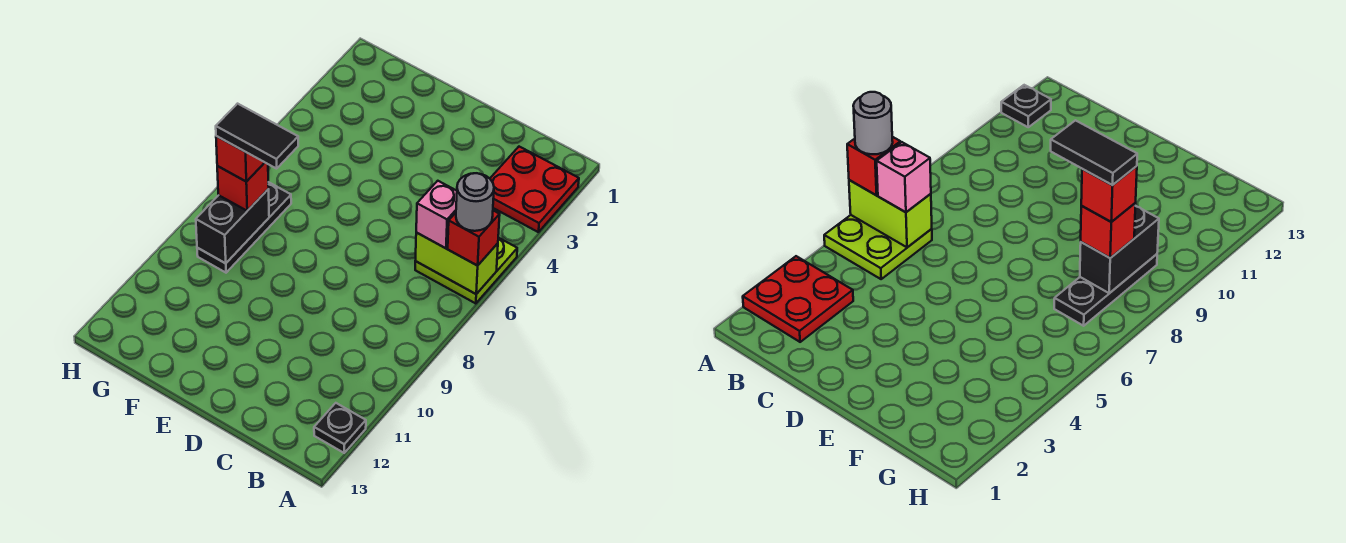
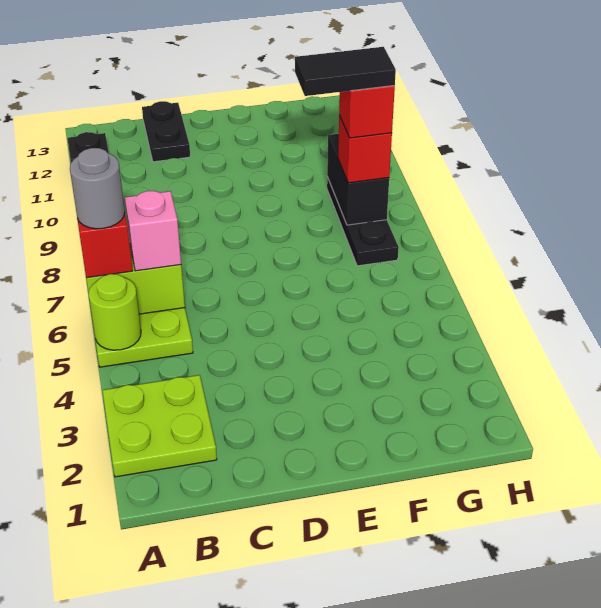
red 2x2 plate [490,147,579,232] -> lime 2x2 plate [103,375,217,477]
none -> lime 1x1 round brick [89,274,141,350]
none -> black 1x2 plate [142,101,190,162]

